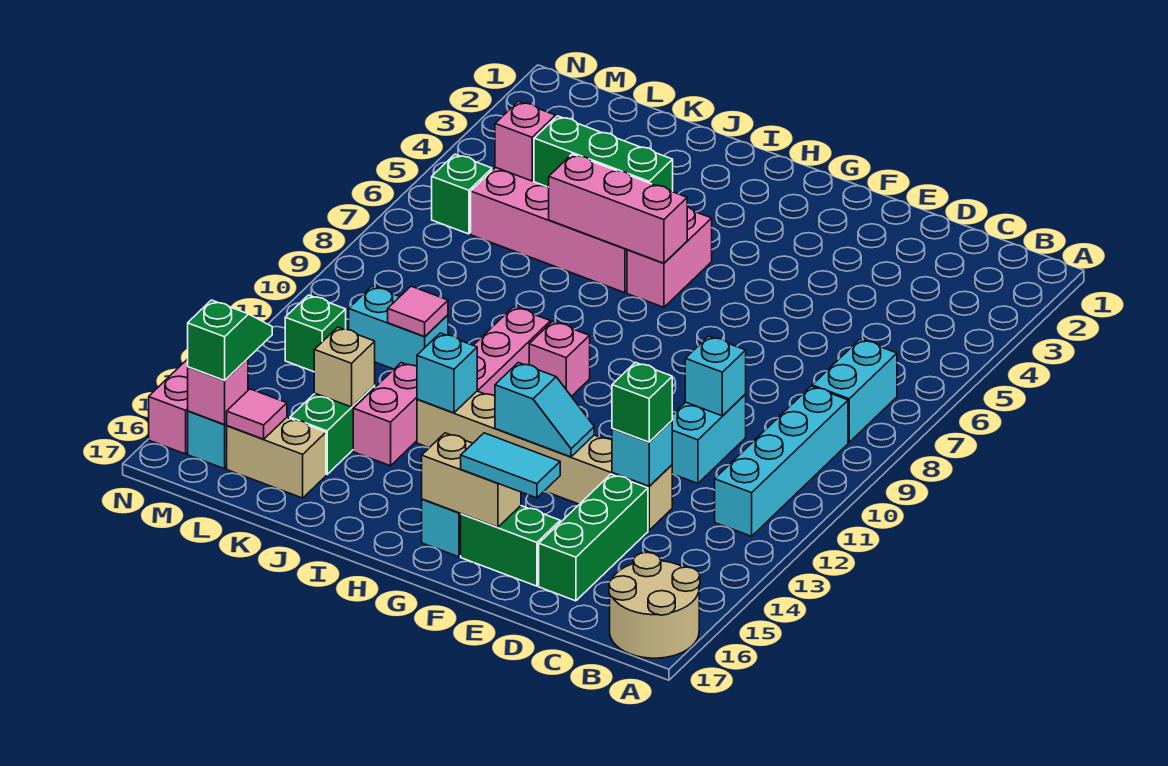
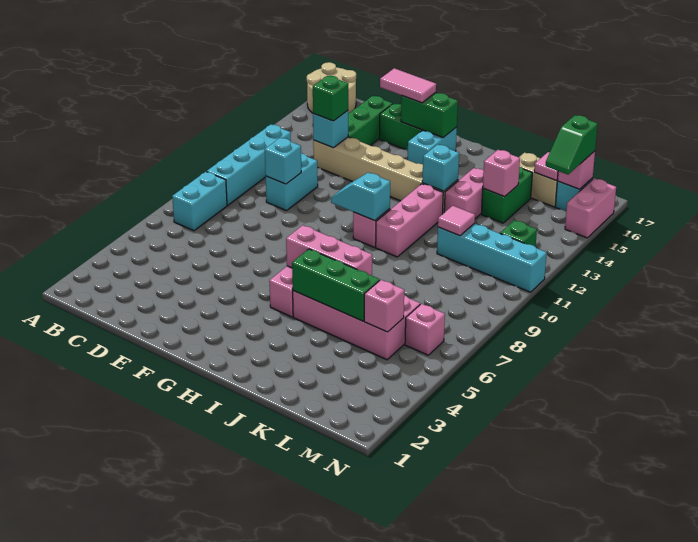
cyan 1x2 tile [461,433,560,498] -> pink 1x2 tile [380,68,436,103]
cyan 1x2 slope [495,363,594,457] -> cyan 1x2 slope moved to [331,173,390,221]
tan 1x2 brick [422,433,521,527] -> green 1x2 brick [401,93,458,138]
cyan 1x2 brick [349,286,448,369] -> cyan 1x4 brick [437,223,547,292]
tan 1x1 brick [314,327,375,407] -> pink 1x1 brick [483,150,520,197]
green 1x1 brick [432,154,492,234] -> pink 1x1 brick [405,304,445,355]

